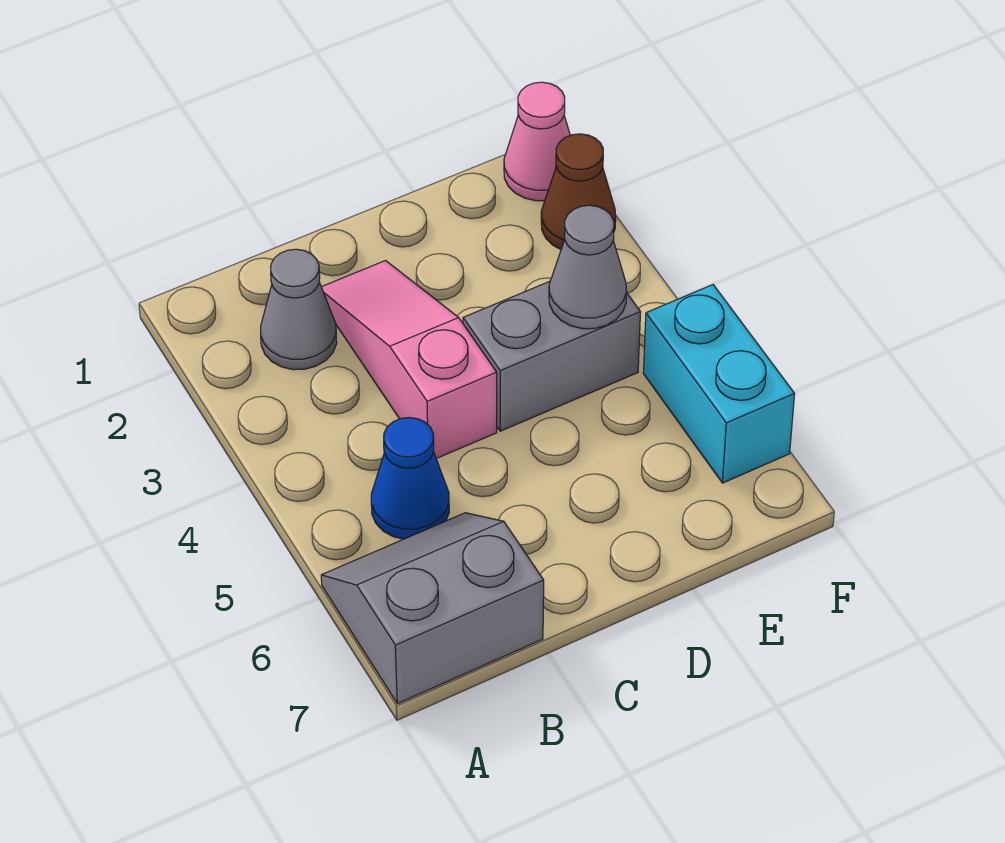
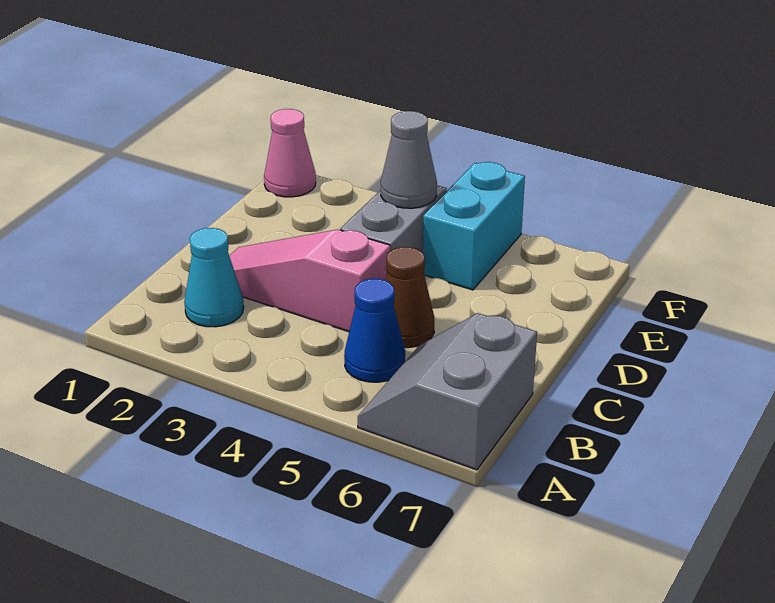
grey 1x1 cone [261,249,337,370] -> cyan 1x1 cone [184,228,244,327]
brown 1x1 cone [541,134,616,249] -> brown 1x1 cone moved to [385,247,434,348]
cyan 1x2 brick [643,285,795,483] -> cyan 1x2 brick turned to [423,162,525,290]

